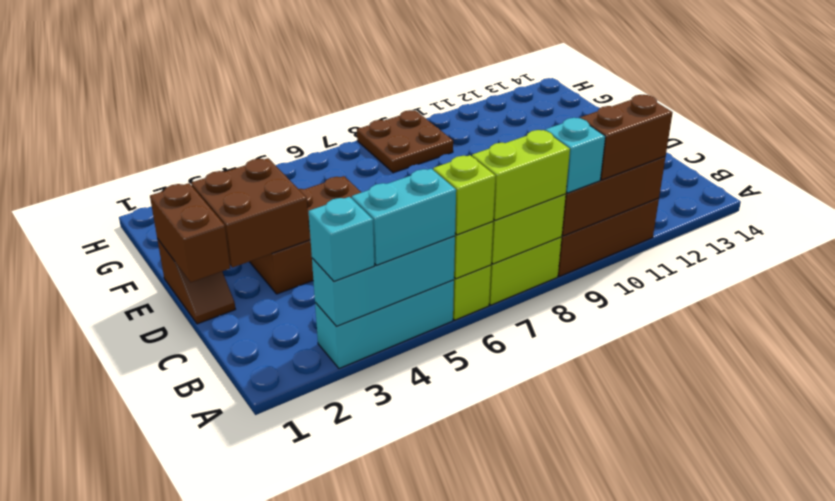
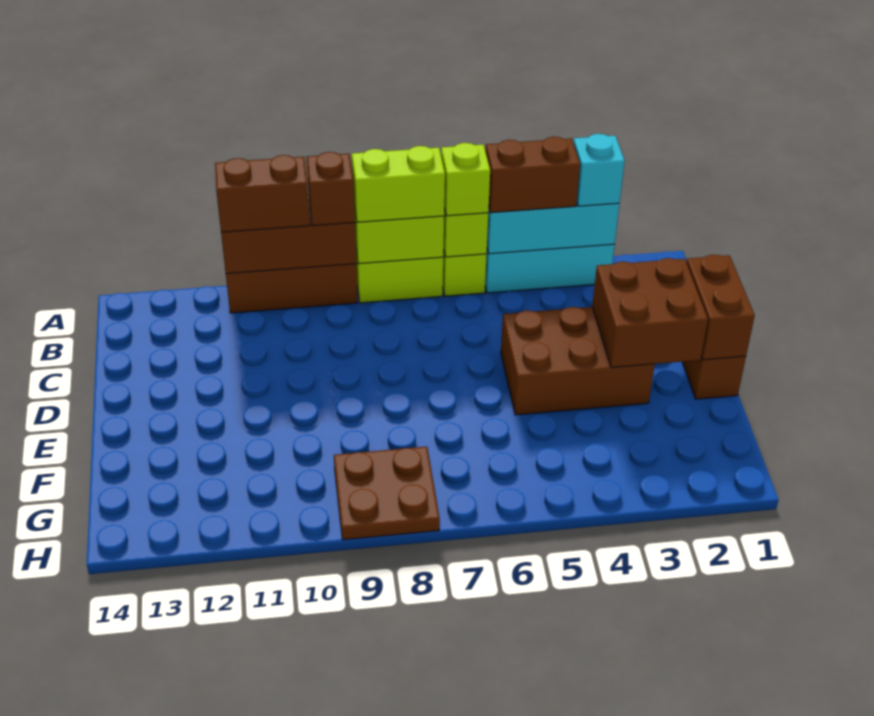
cyan 1x2 brick [352,169,456,265] -> brown 1x2 brick [486,137,580,213]
cyan 1x1 brick [545,118,605,193] -> brown 1x1 brick [307,152,355,226]

